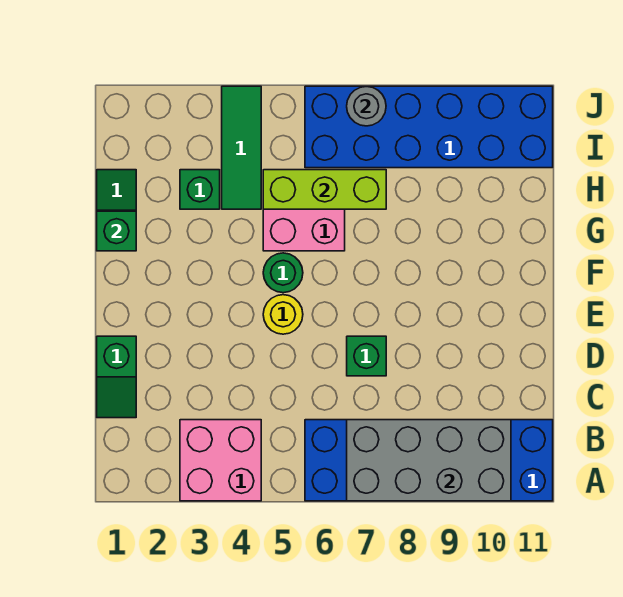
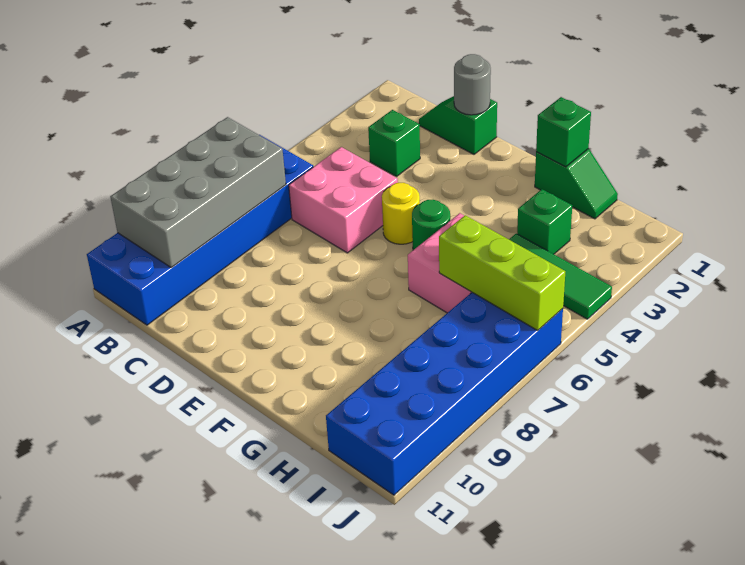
pink 2x2 brick [180,420,261,501] -> pink 2x2 brick moved to [289,147,398,253]
green 1x1 brick [347,336,386,376] -> green 1x1 brick moved to [368,110,420,176]
lime 1x3 brick [263,170,386,209] -> lime 1x3 brick turned to [439,215,565,330]
grey 1x1 round brick [347,87,386,126] -> grey 1x1 round brick moved to [454,54,491,115]

